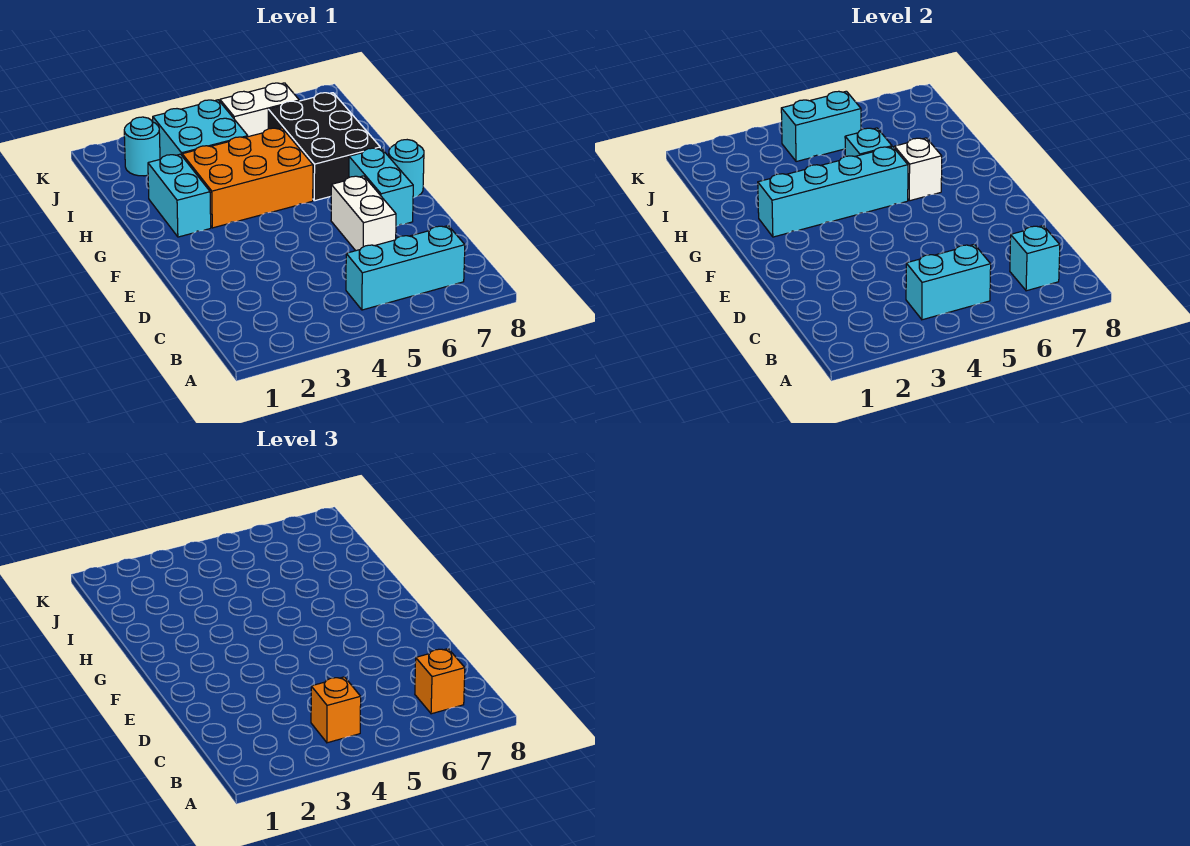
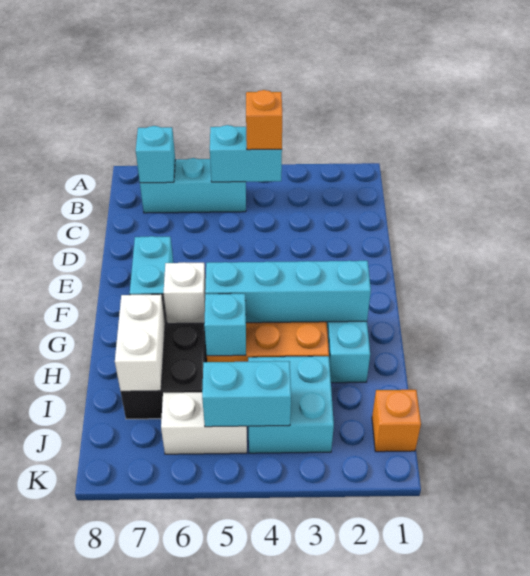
orange 1x1 brick [415,649,465,714] -> orange 1x1 brick moved to [372,390,421,452]
white 1x2 brick [331,176,396,251] -> white 1x2 brick moved to [115,294,165,391]
cyan 1x1 round brick [389,140,424,198] -> none
cyan 1x1 round brick [124,117,160,176] -> none

